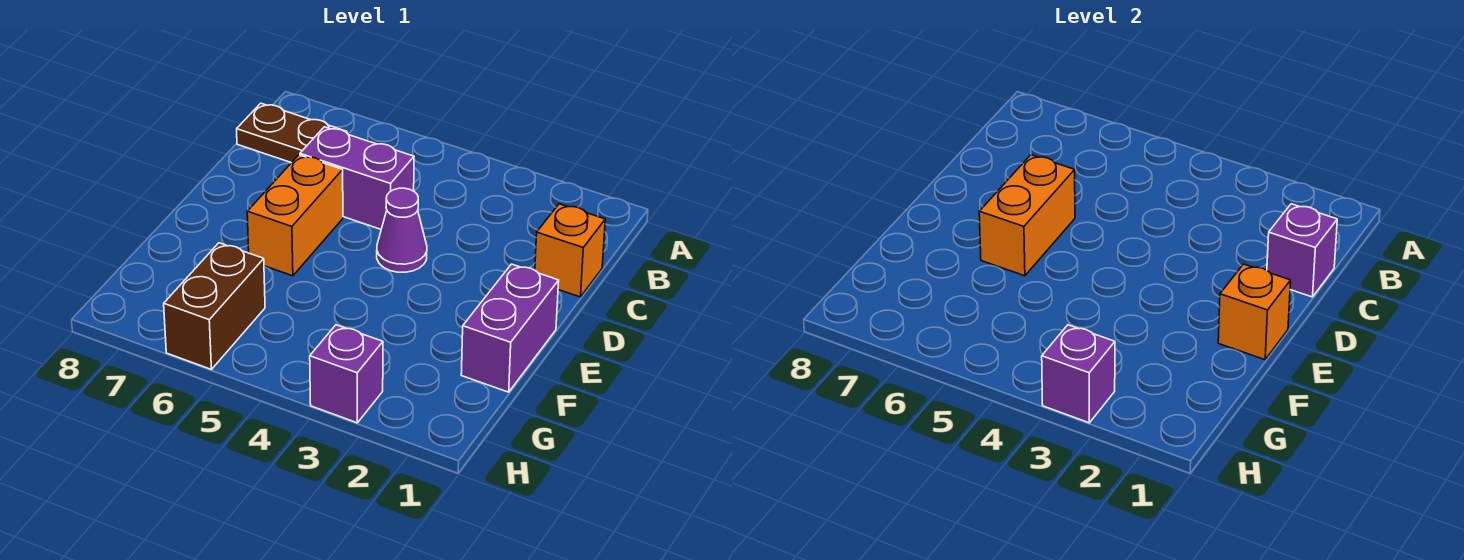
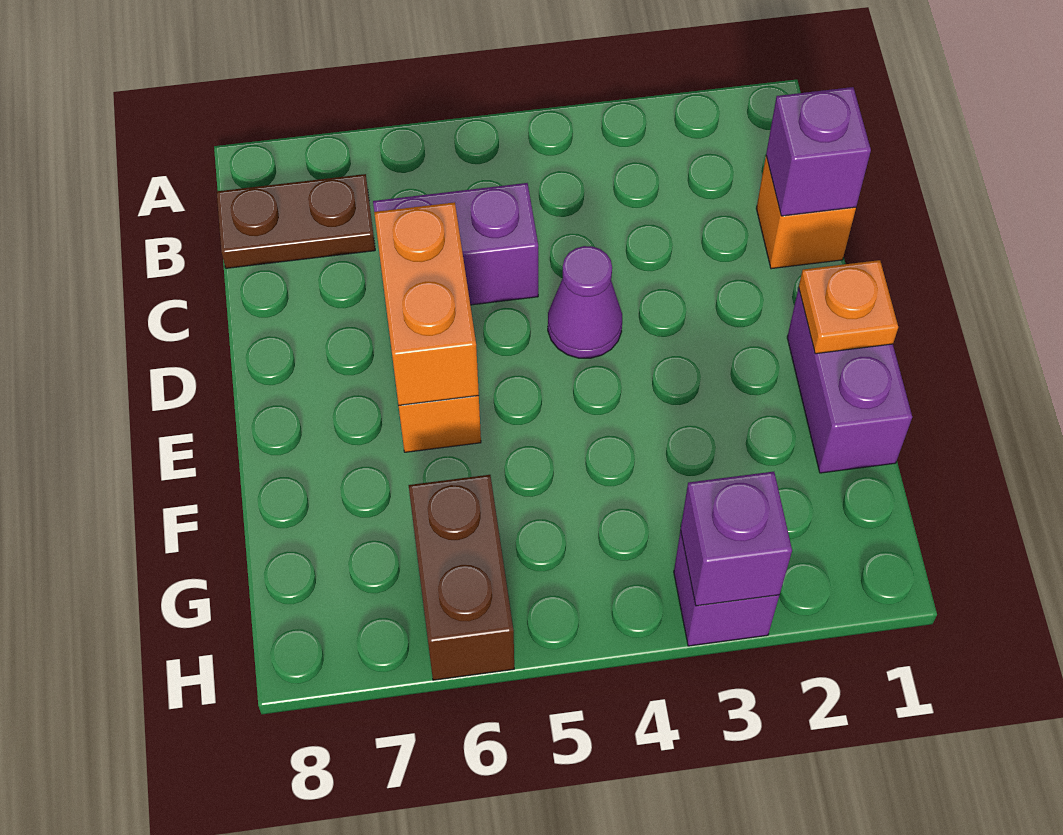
orange 1x1 brick [1218,264,1291,360] -> orange 1x1 plate [799,260,898,354]

